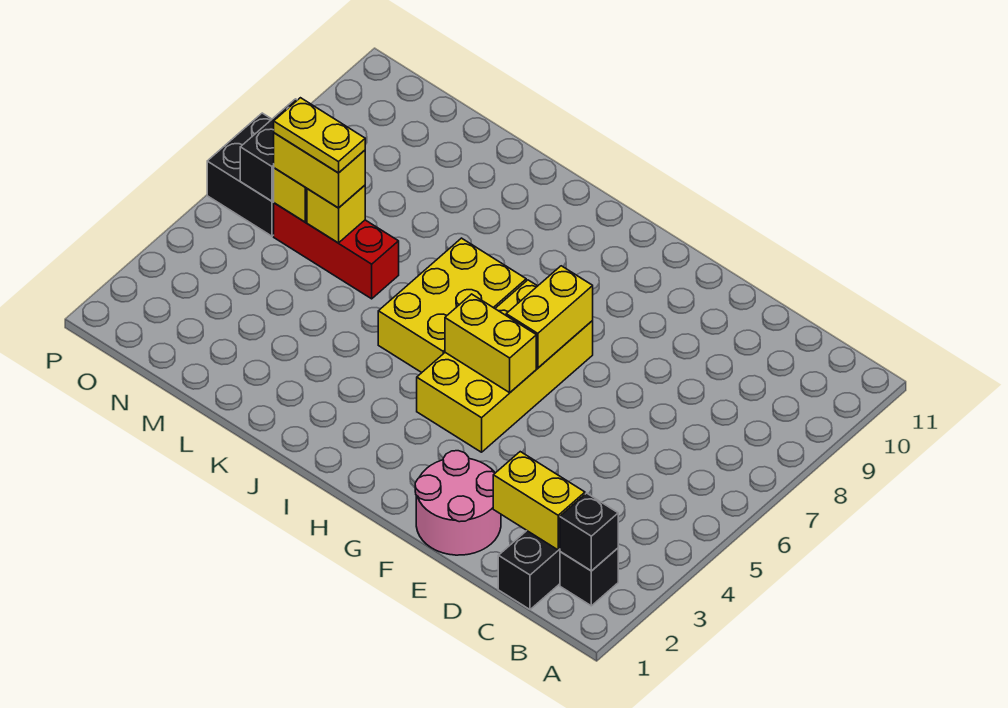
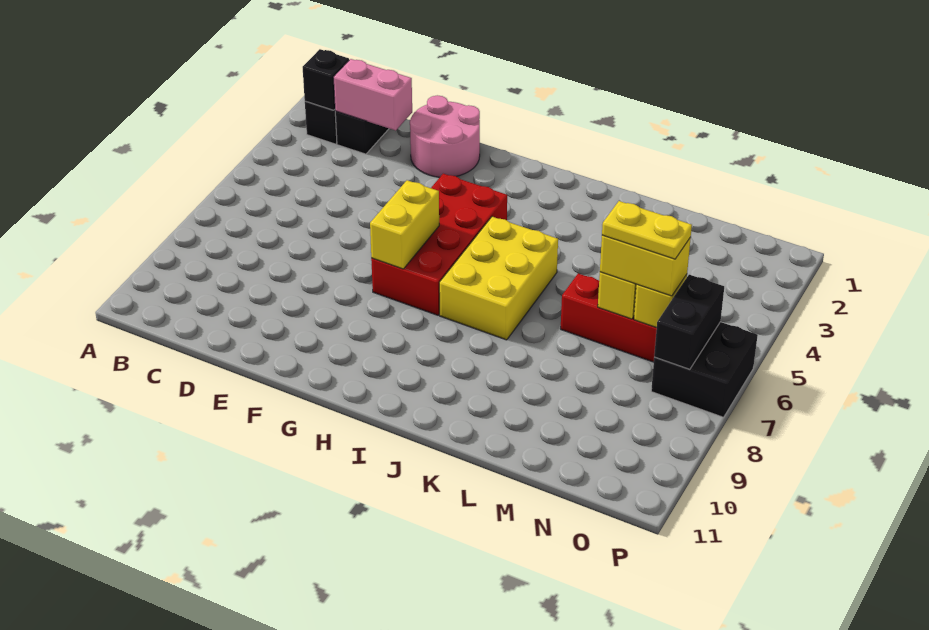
yellow 1x2 brick [493,452,585,550] -> pink 1x2 brick [333,59,412,131]
yellow 2x4 brick [417,280,593,452] -> red 2x4 brick [371,174,507,315]
yellow 1x2 brick [445,294,536,393] -> none

